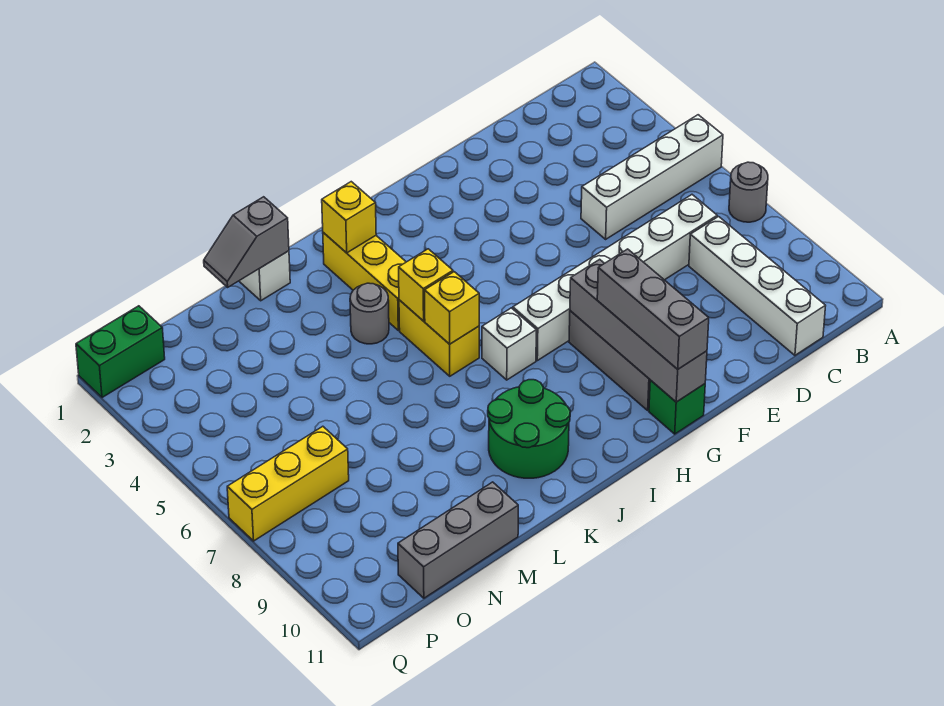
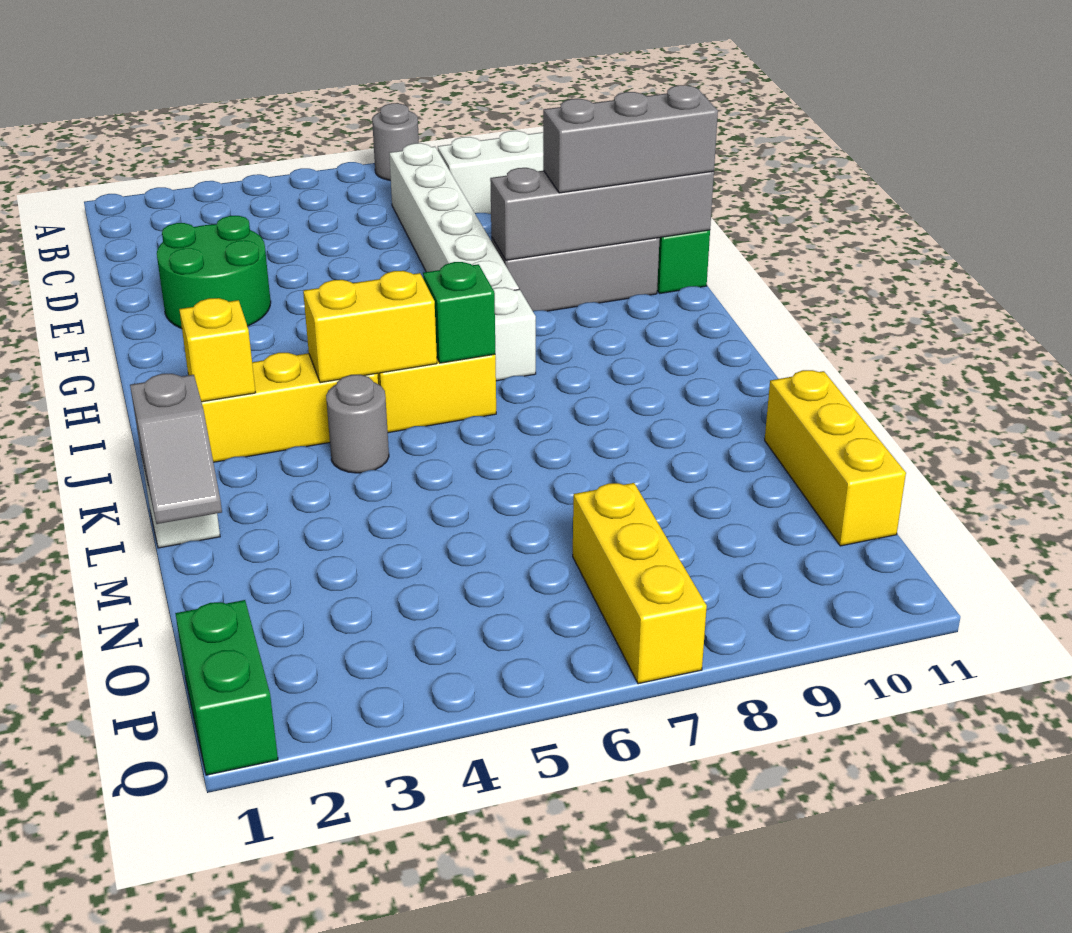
white 1x4 brick [581,115,723,239] -> none
yellow 1x1 brick [399,249,453,321] -> yellow 1x2 brick [303,271,437,383]
yellow 1x1 brick [425,272,479,344] -> green 1x1 brick [423,262,495,363]
green 2x2 round brick [488,380,570,478] -> green 2x2 round brick moved to [157,216,271,328]
grey 1x3 brick [398,482,518,598] -> yellow 1x3 brick [765,370,906,546]

